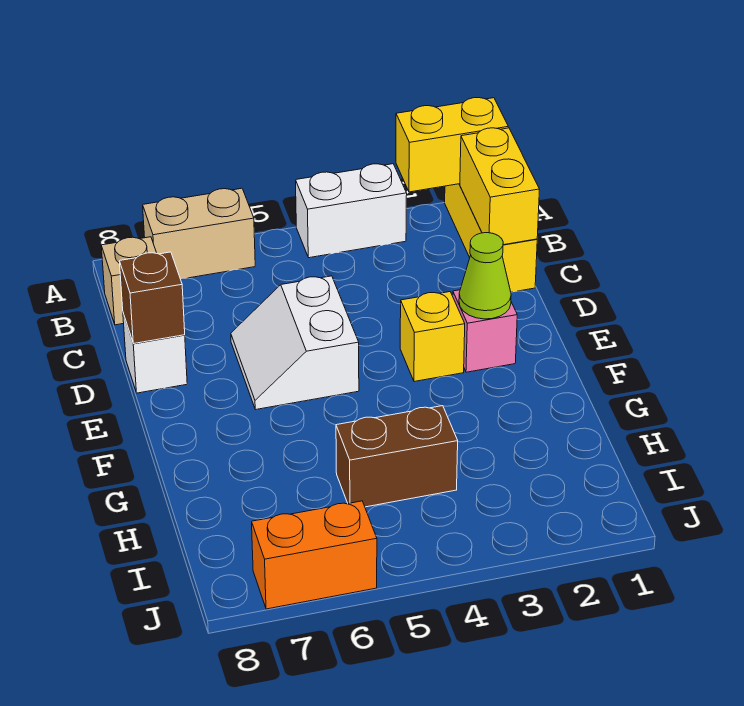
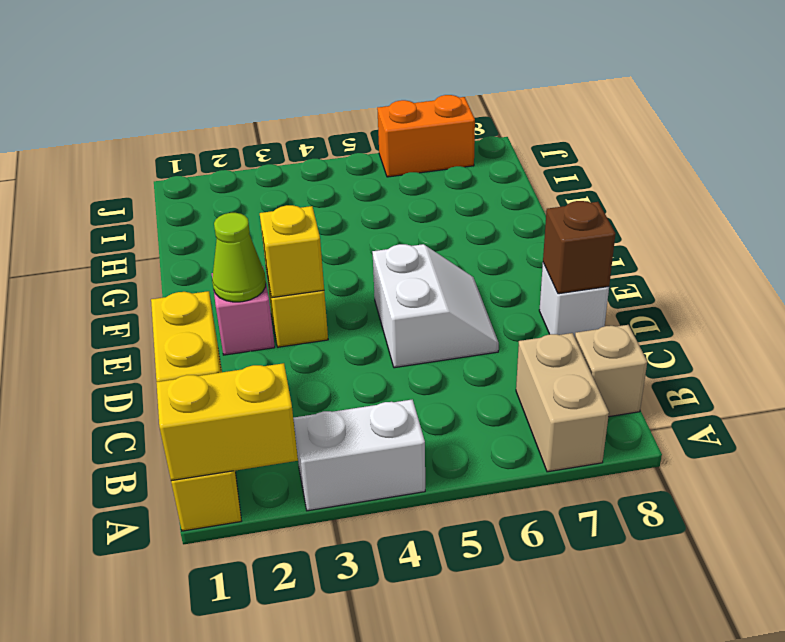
tan 1x2 brick [143,188,255,279] -> tan 1x2 brick turned to [516,333,609,472]
none -> yellow 1x1 brick [260,205,324,298]
brown 1x2 brick [336,406,458,507] -> none

